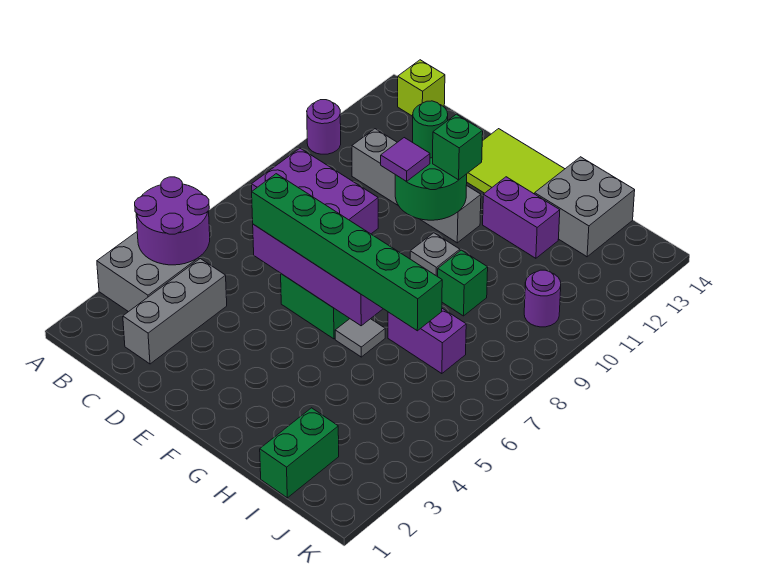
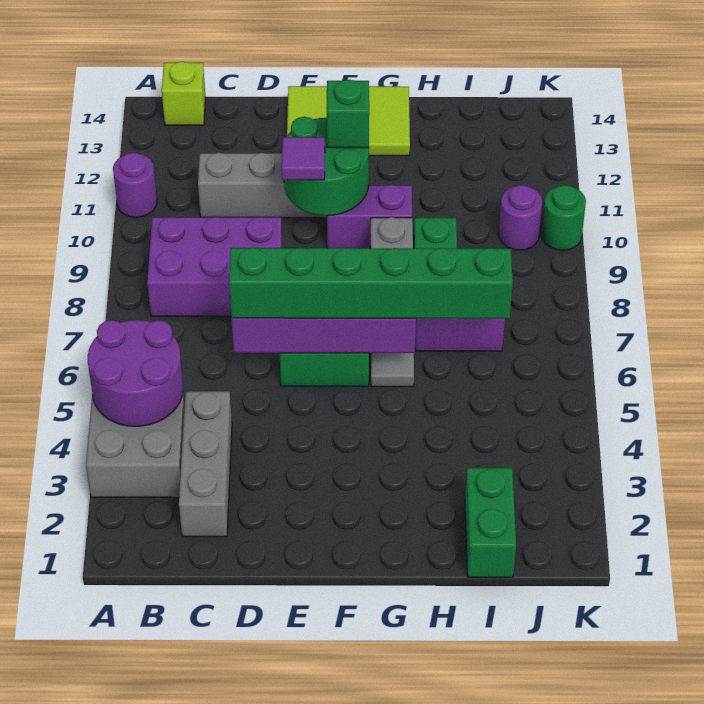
green 1x1 round brick [413,101,448,158] -> green 1x1 round brick moved to [541,185,586,250]
purple 1x2 brick [483,177,560,258] -> purple 1x2 brick moved to [327,185,412,248]
grey 2x2 brick [535,157,635,257] -> none

